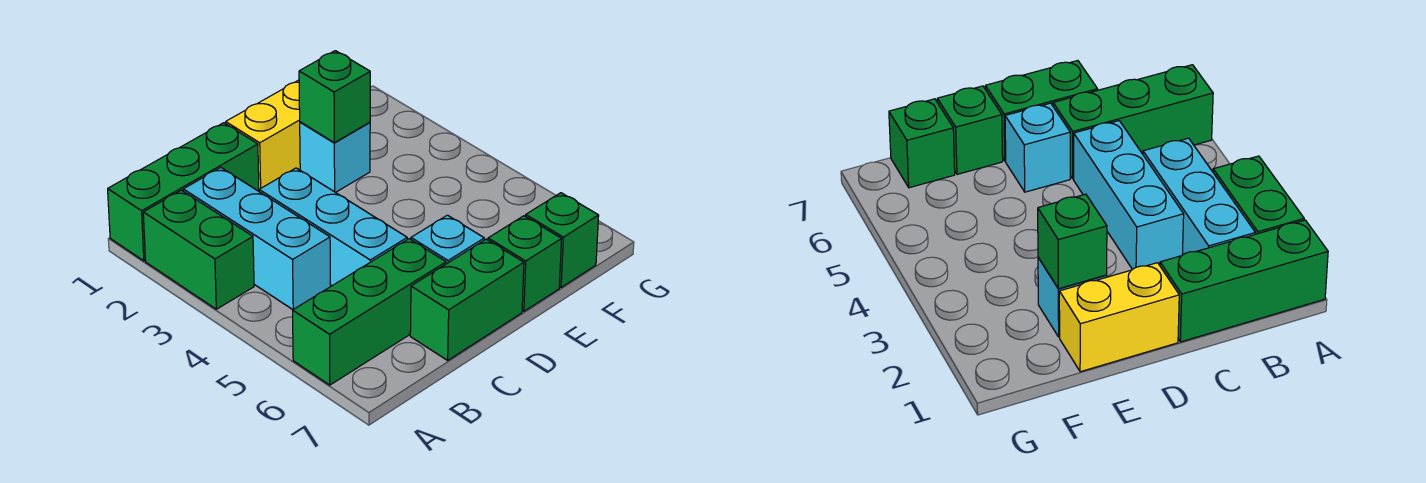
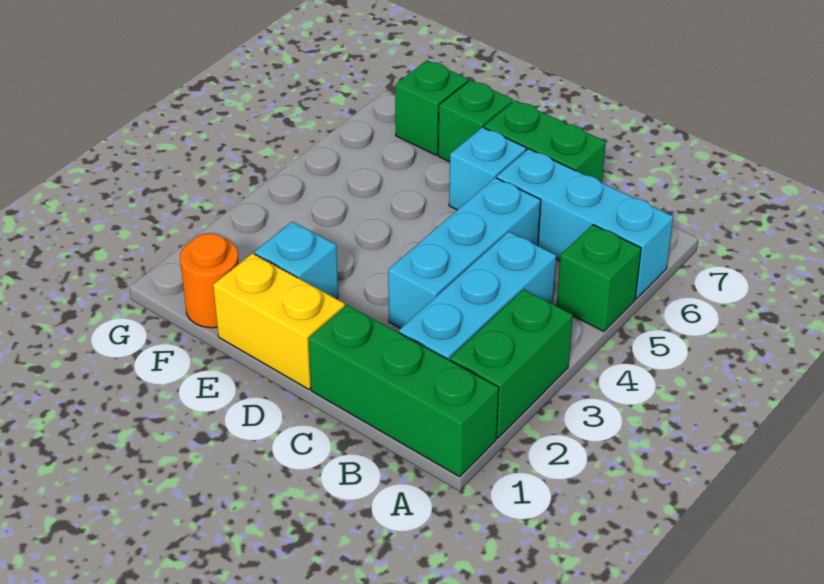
green 1x3 brick [293,239,446,385] -> cyan 1x3 brick [497,149,673,299]
green 1x1 brick [299,51,370,143] -> green 1x1 brick moved to [557,225,641,331]
none -> orange 1x1 round brick [180,234,239,328]

